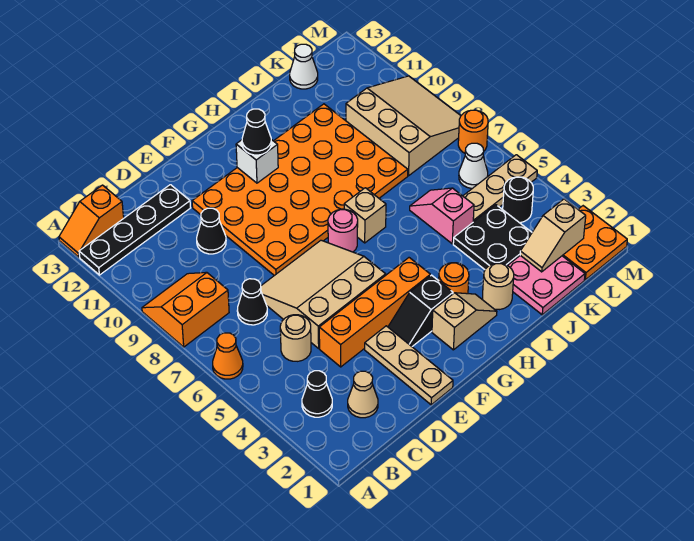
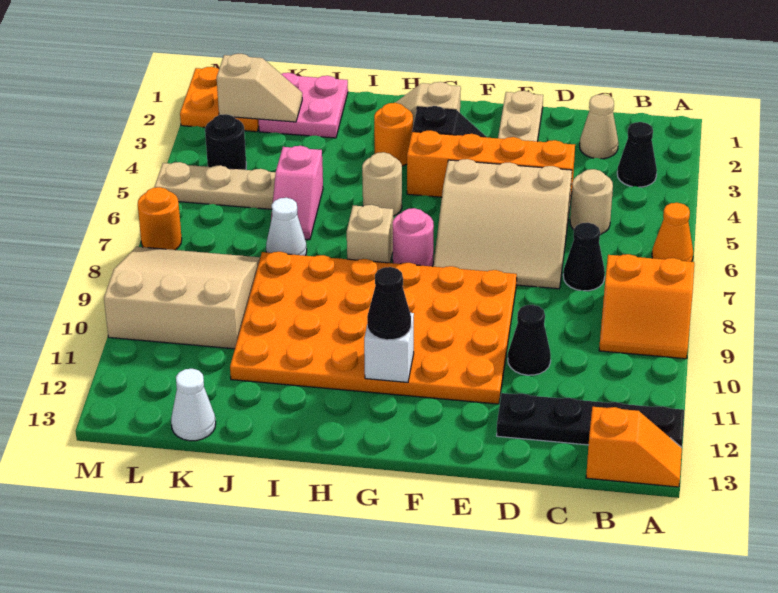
tan 1x1 round brick [483,263,514,310] -> tan 1x1 round brick moved to [362,152,402,216]
black 2x2 plate [453,205,532,269] -> none
tan 3x3 slope [346,76,461,176] -> tan 3x3 slope turned to [104,247,260,349]
white 1x1 cone [459,143,488,188] -> white 1x1 cone moved to [266,198,307,256]

